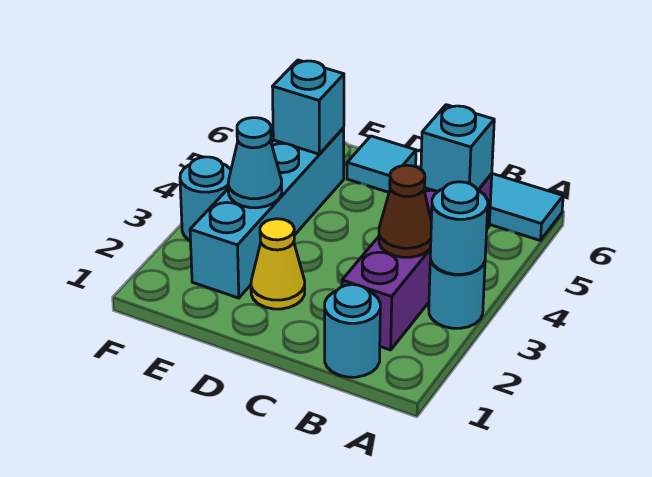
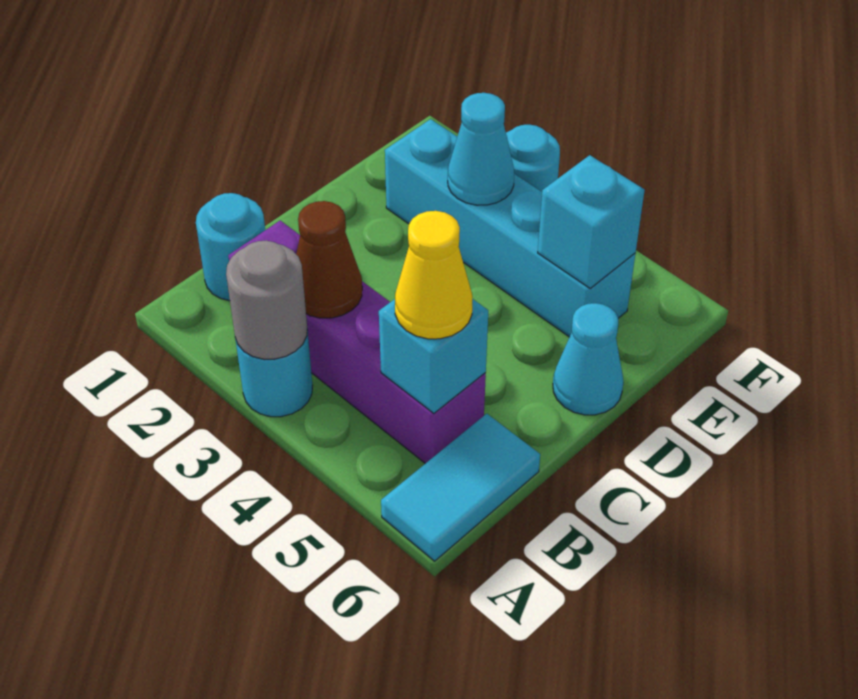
cyan 1x1 round brick [430,182,488,274] -> grey 1x1 round brick [226,241,307,359]
yellow 1x1 cone [251,219,305,309] -> yellow 1x1 cone moved to [395,211,472,339]
cyan 1x1 tile [347,136,416,192] -> cyan 1x1 cone [553,303,623,415]

